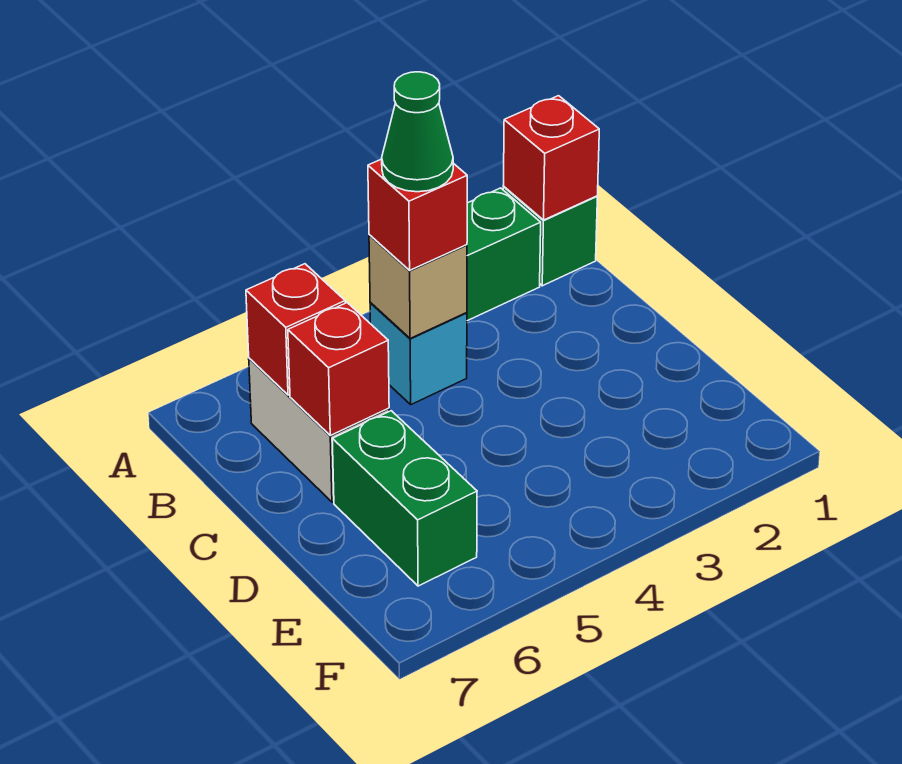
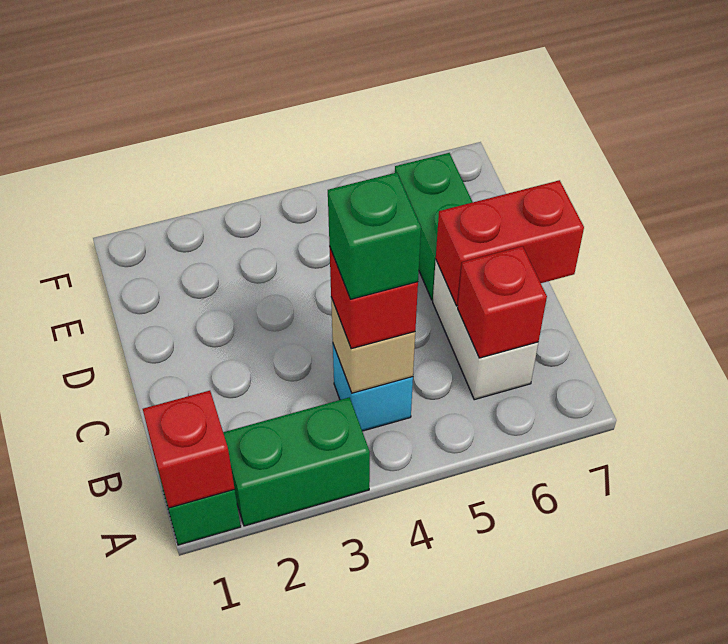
green 1x1 cone [382,72,453,192] -> green 1x1 brick [328,173,421,299]
red 1x1 brick [288,303,389,435] -> red 1x2 brick [436,180,584,306]

